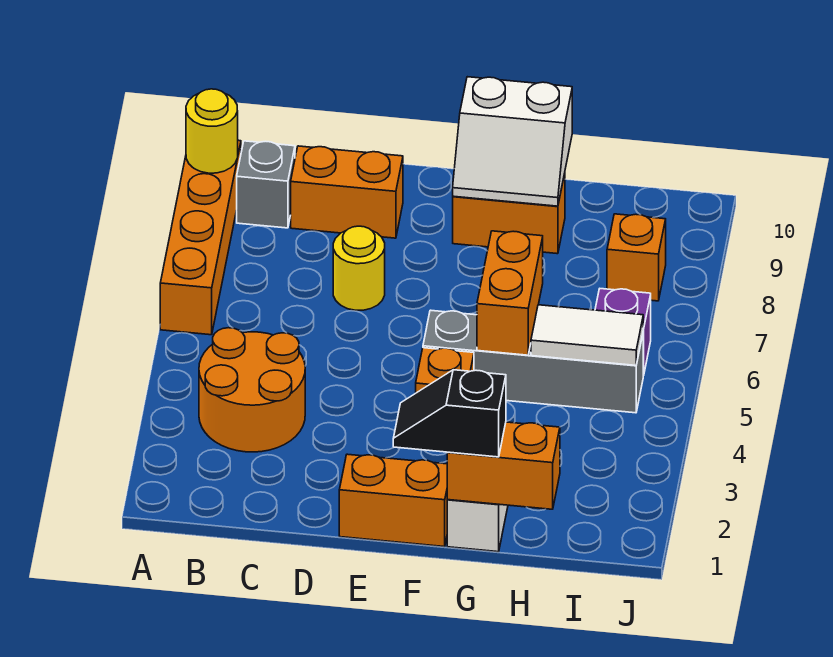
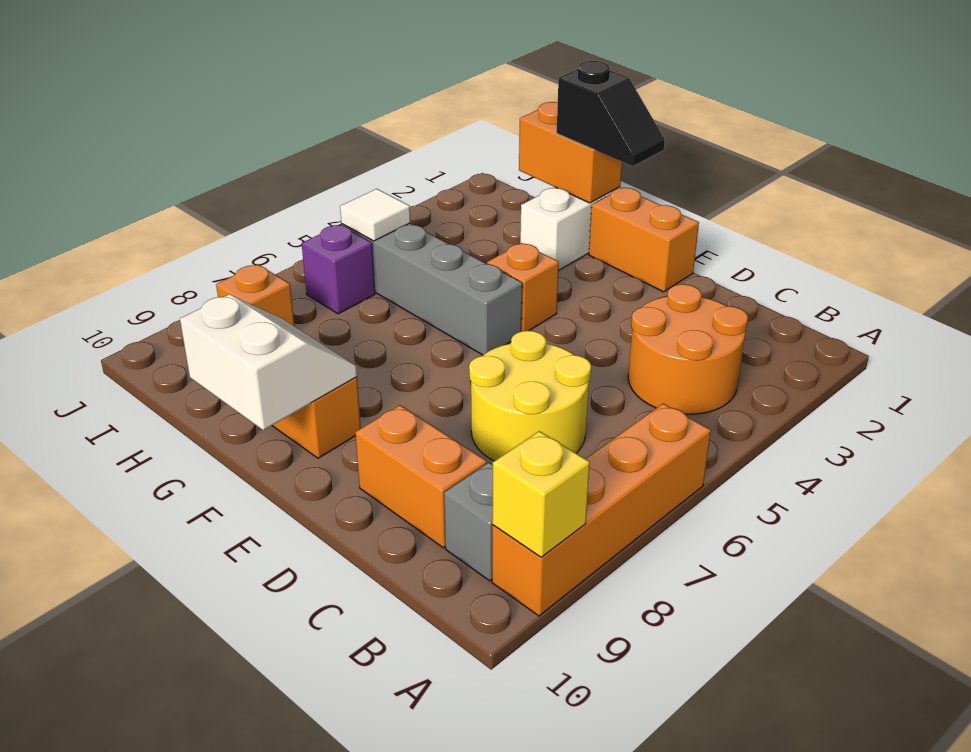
yellow 1x1 round brick [186,89,238,173] -> yellow 1x1 brick [492,431,590,557]
yellow 1x1 round brick [333,226,385,310] -> yellow 2x2 round brick [469,331,591,461]
orange 1x2 brick [477,231,543,355] -> none
white 1x2 tile [531,305,643,365] -> white 1x1 tile [340,189,410,241]

